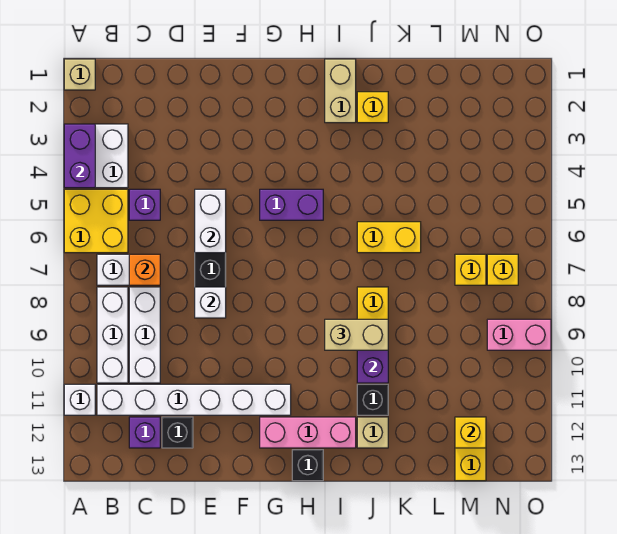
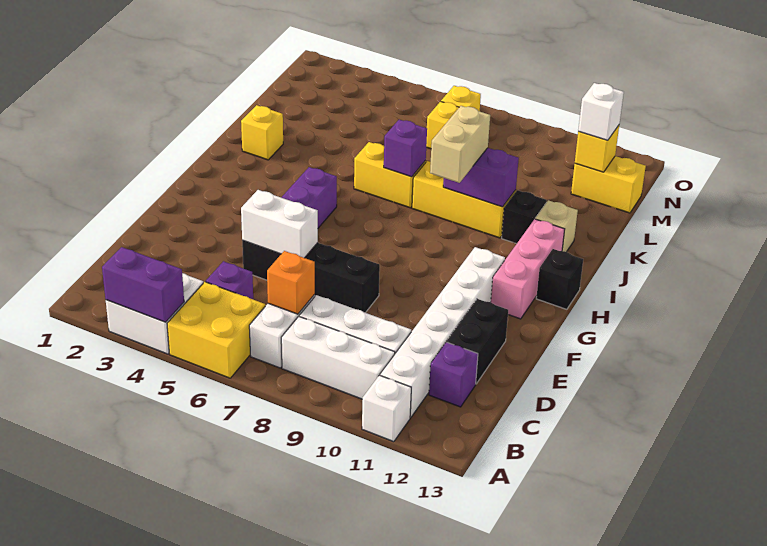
tan 1x1 brick [64,59,95,90] -> none
black 1x1 brick [162,417,193,448] -> black 1x2 brick [447,299,508,384]
white 1x1 brick [195,287,226,318] -> white 1x1 brick moved to [578,83,624,140]
tan 1x2 brick [325,59,356,123] -> none
yellow 1x2 brick [357,222,421,253] -> yellow 1x2 brick turned to [354,142,426,208]
none -> purple 1x1 brick [384,120,427,177]
pink 1x2 brick [487,319,551,350] -> none

